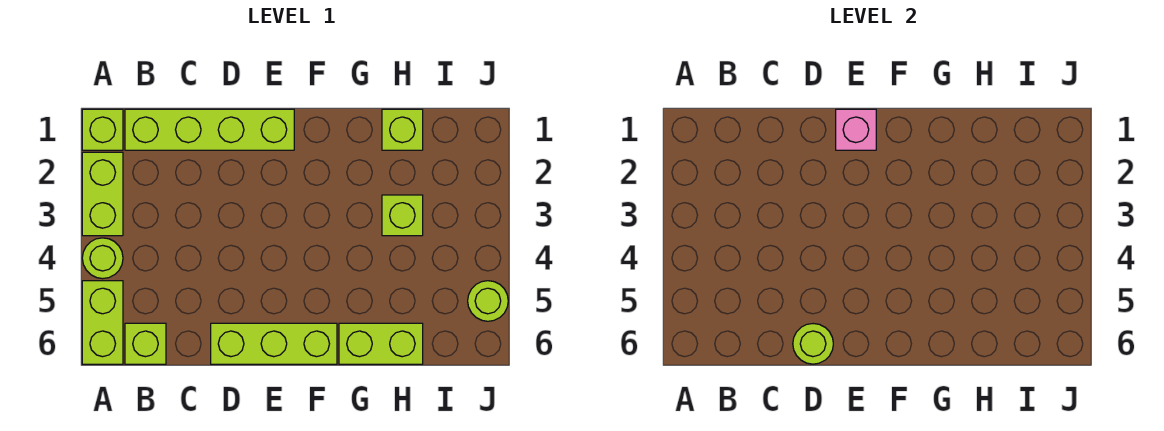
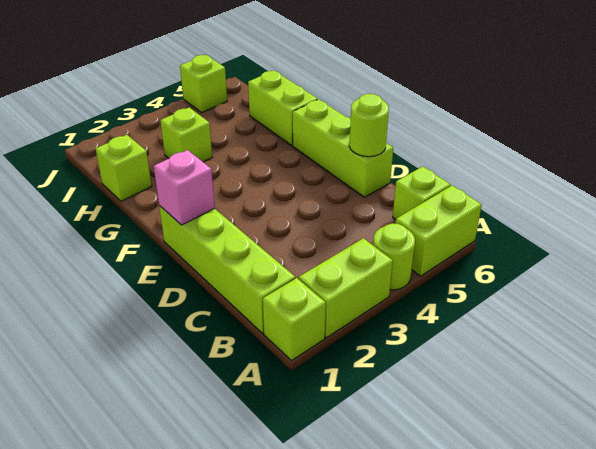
lime 1x1 round brick [468,281,508,321] -> lime 1x1 brick [180,55,227,113]

